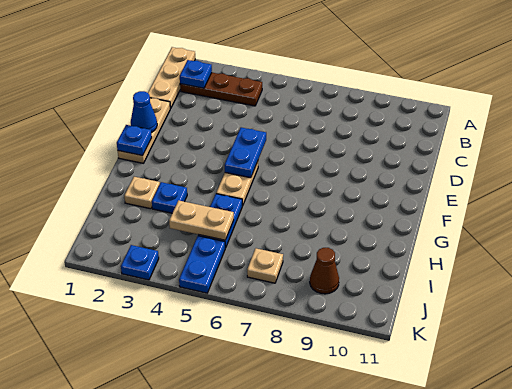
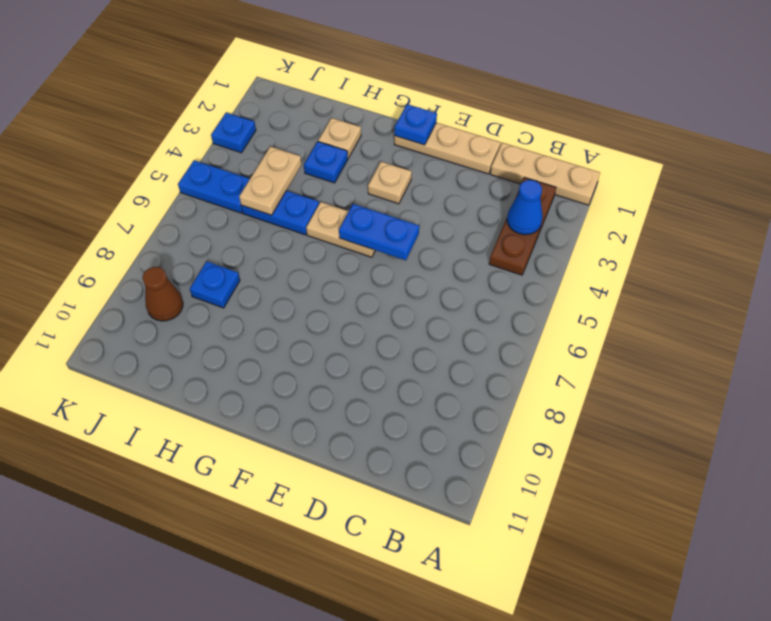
blue 1x1 plate [180,60,212,88] -> blue 1x1 plate moved to [190,261,240,308]
blue 1x1 cone [131,91,157,133] -> blue 1x1 cone moved to [507,180,543,235]
tan 1x1 plate [247,248,283,283] -> tan 1x1 plate moved to [368,162,412,204]

